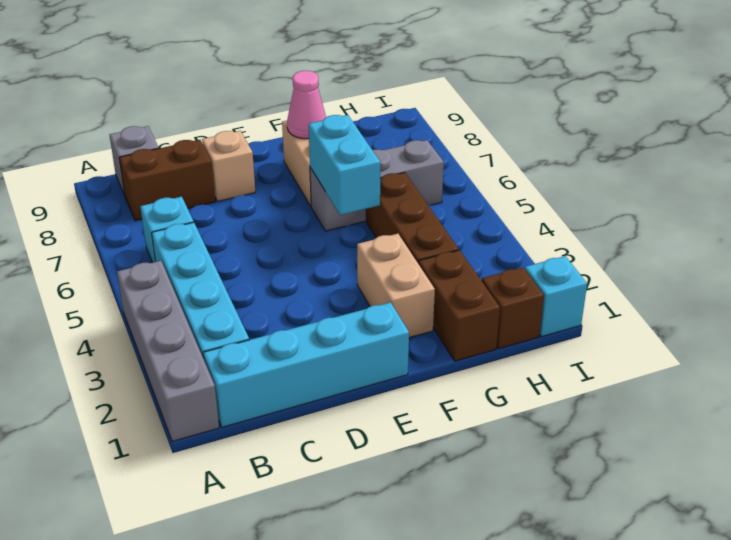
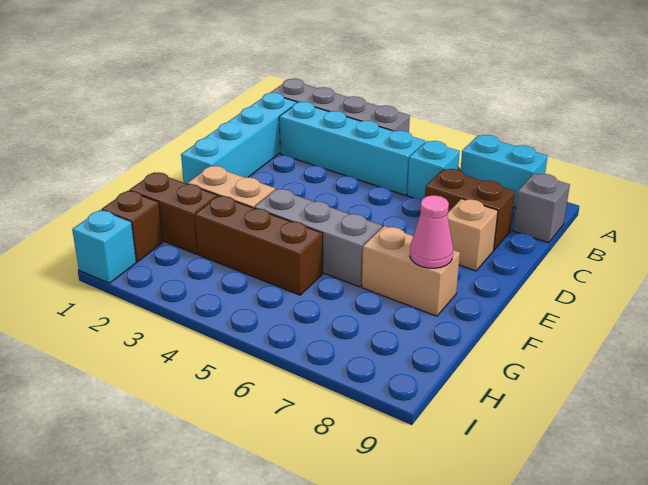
brown 1x2 brick [119,140,215,221] -> brown 1x2 brick turned to [425,169,515,250]
cyan 1x2 brick [309,115,380,215] -> cyan 1x2 brick moved to [460,135,548,208]
grey 1x3 brick [310,140,444,231] -> grey 1x3 brick turned to [254,189,382,287]

